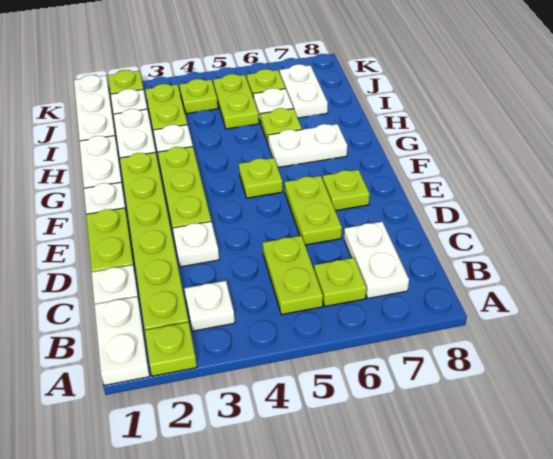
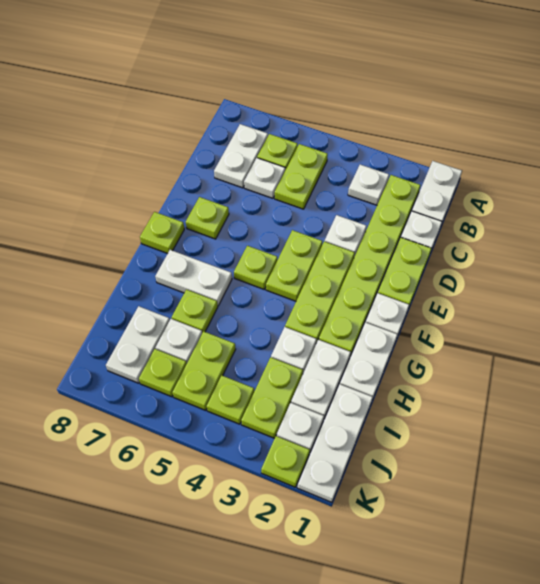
lime 1x1 plate [145,322,197,376] -> lime 1x1 plate moved to [140,212,184,254]
none -> white 1x1 plate [244,158,285,198]
lime 1x2 plate [285,176,342,245] -> lime 1x2 plate moved to [266,230,322,301]

